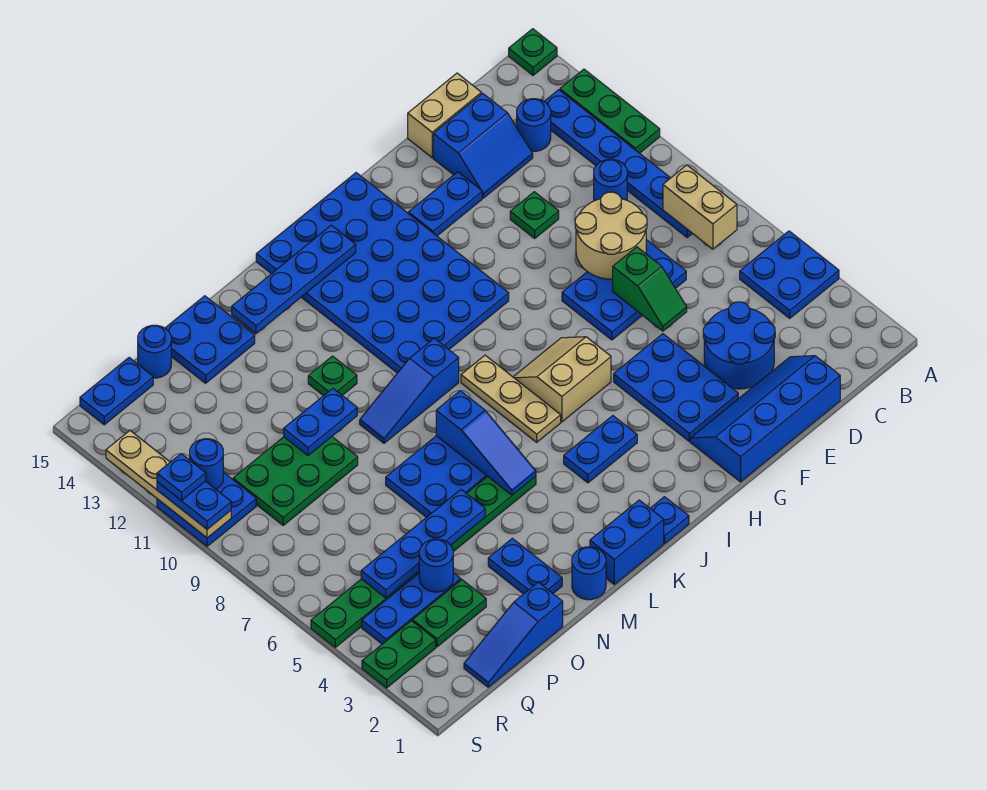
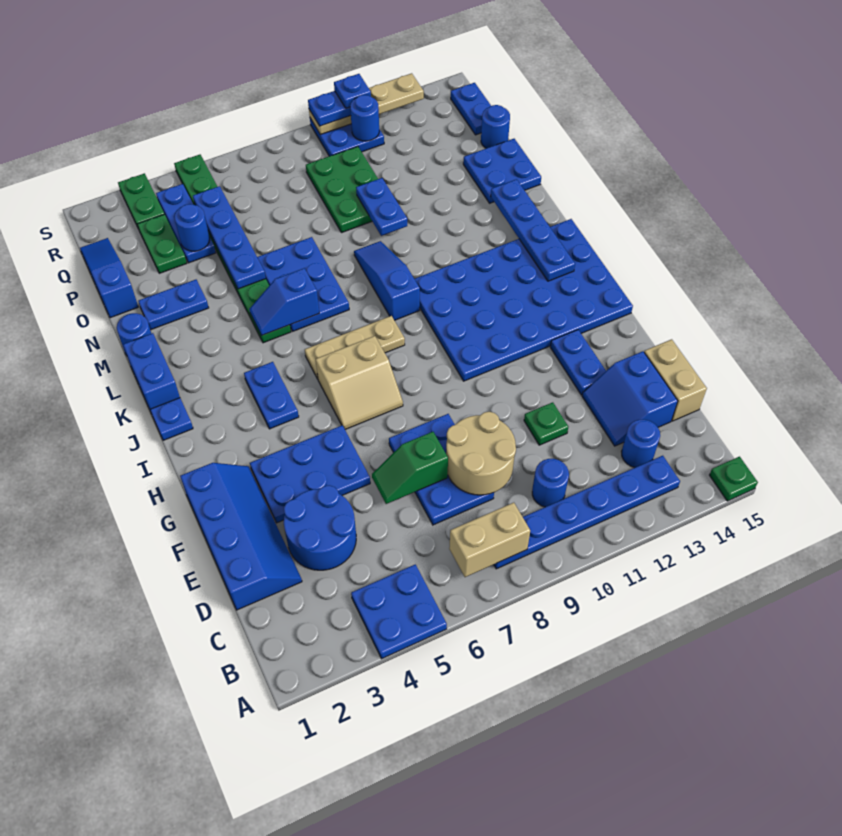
green 1x3 plate [560,69,660,153] -> none
tan 2x2 slope [514,337,611,422] -> tan 2x2 slope turned to [316,336,403,429]
blue 1x3 slope [436,391,536,495] -> blue 1x2 slope [249,268,319,335]
green 1x1 plate [308,356,357,396] -> none

